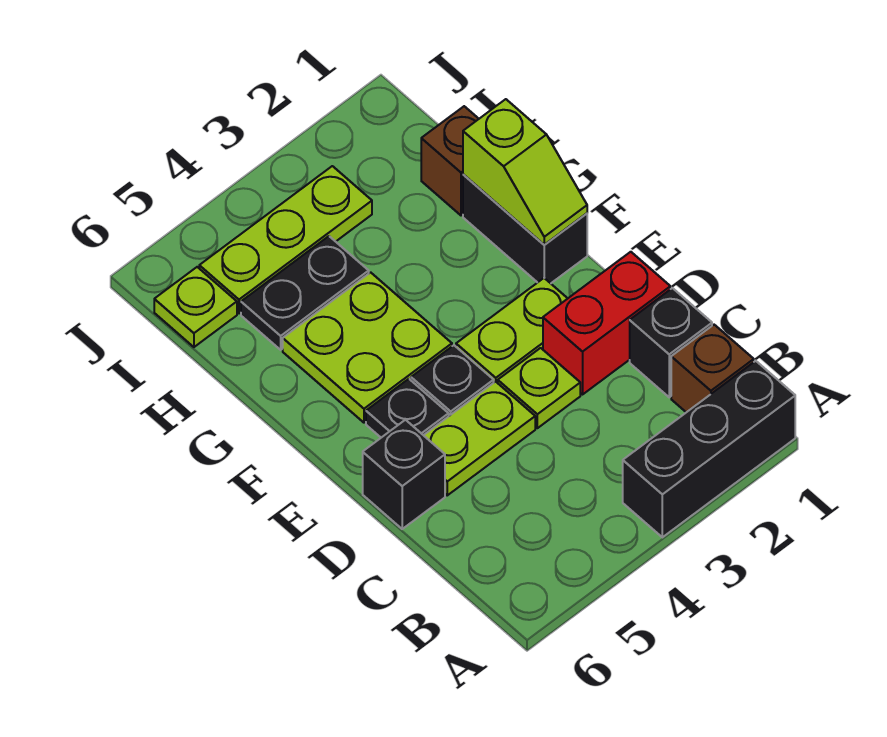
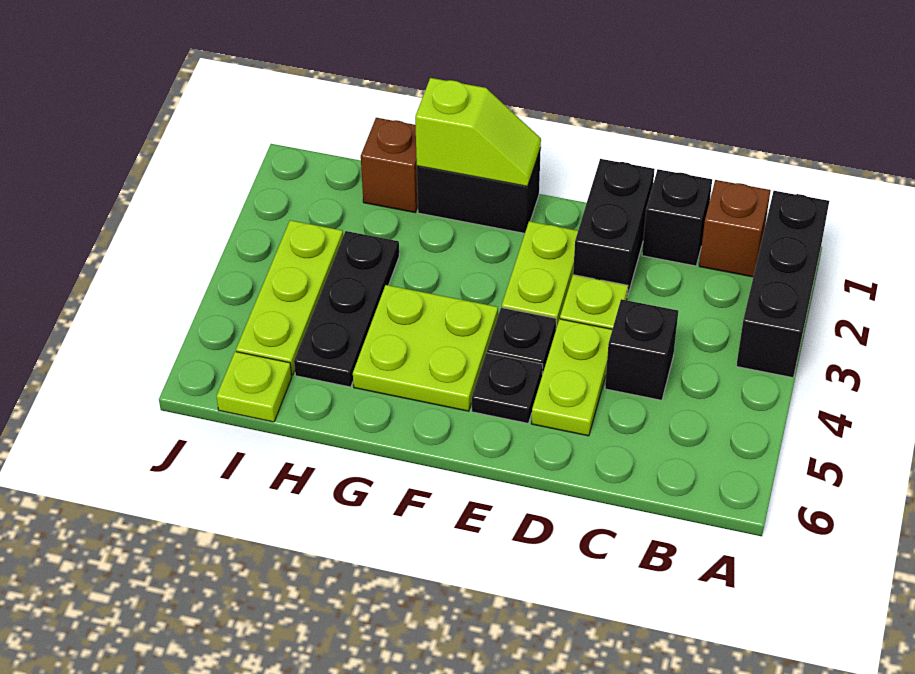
red 1x2 brick [543,252,670,395] -> black 1x2 brick [573,159,655,297]
black 1x1 brick [363,420,445,529] -> black 1x1 brick moved to [605,299,678,400]
black 1x2 plate [241,236,369,350] -> black 1x3 plate [294,231,399,387]

